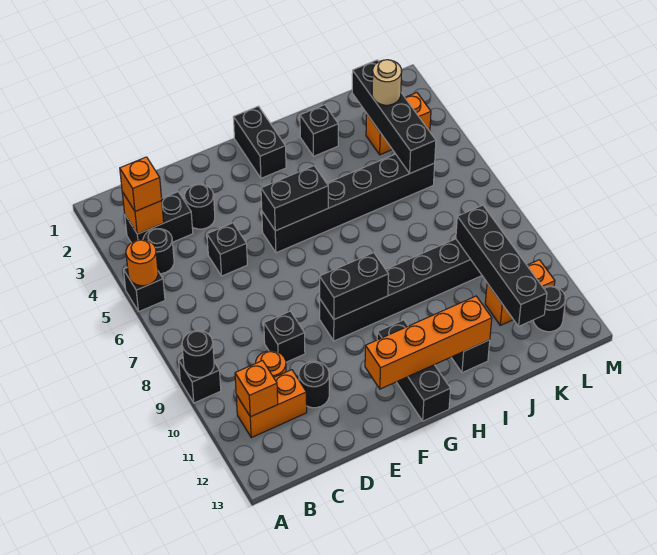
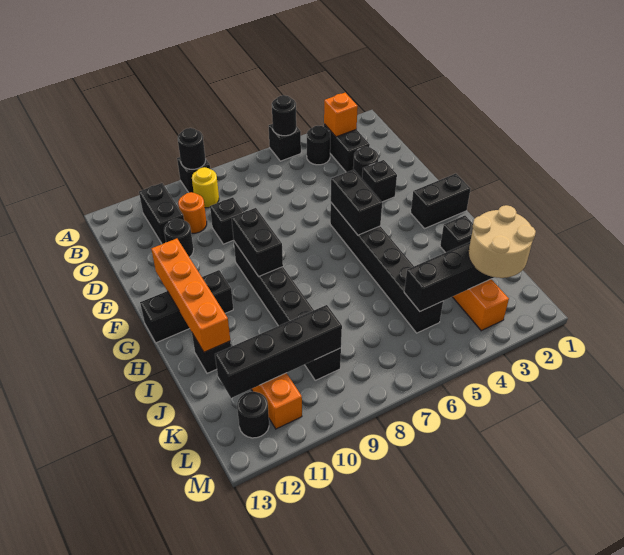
orange 1x1 round brick [126,240,158,286] -> black 1x1 round brick [272,95,296,136]
orange 1x1 brick [120,157,162,211] -> none
none -> yellow 1x1 round brick [192,167,219,208]
orange 1x2 brick [236,370,307,438] -> black 1x2 brick [139,183,184,244]
orange 1x1 brick [235,361,278,417] -> none
black 1x1 brick [207,223,247,276] -> black 1x1 brick moved to [362,160,397,202]
tan 1x1 round brick [372,60,402,105] -> tan 2x2 round brick [468,205,536,278]

